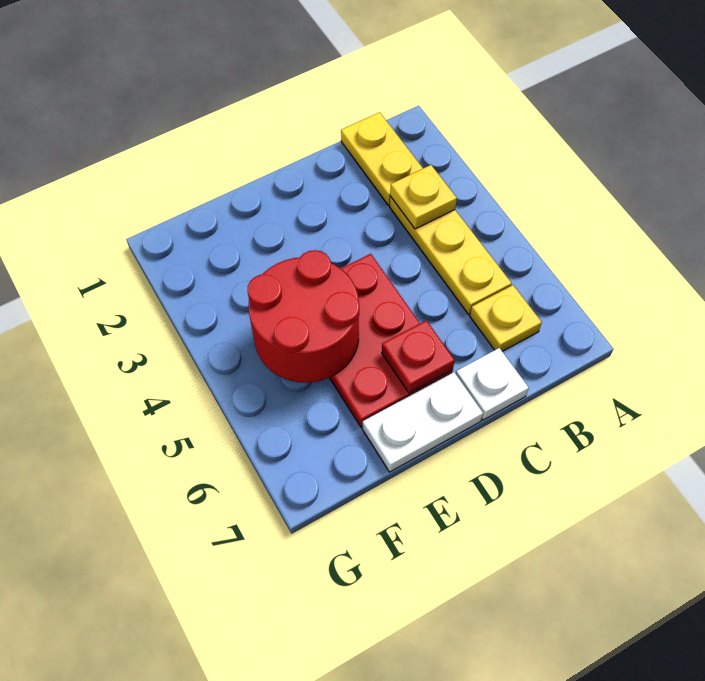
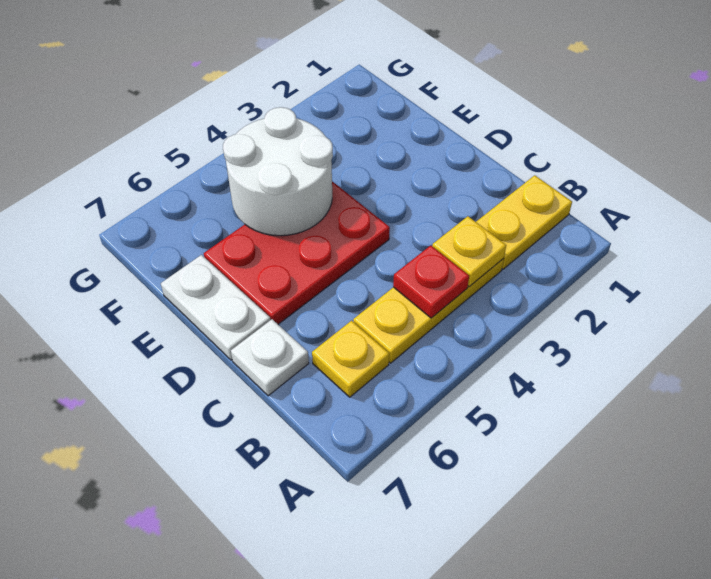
red 1x1 plate [382,320,455,393] -> red 1x1 plate moved to [393,246,469,318]
red 2x2 round brick [248,250,359,383] -> white 2x2 round brick [223,107,333,236]

